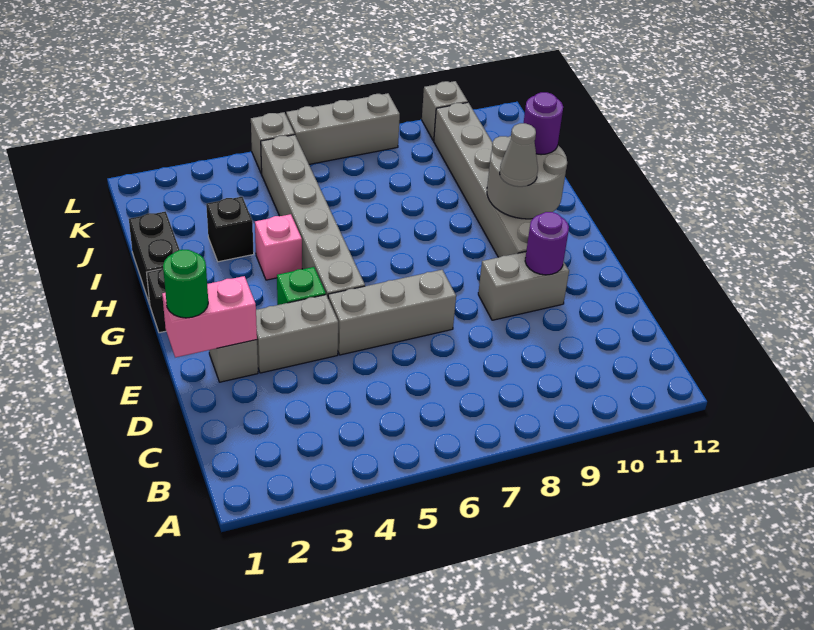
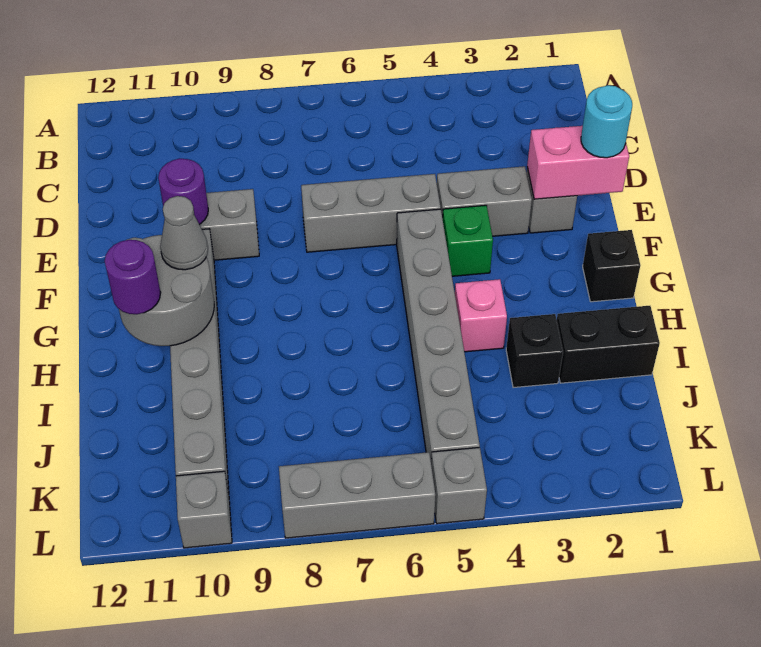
green 1x1 round brick [163,250,208,318] -> cyan 1x1 round brick [581,85,632,158]
black 1x2 brick [129,211,180,303] -> black 1x2 brick turned to [557,306,660,383]

